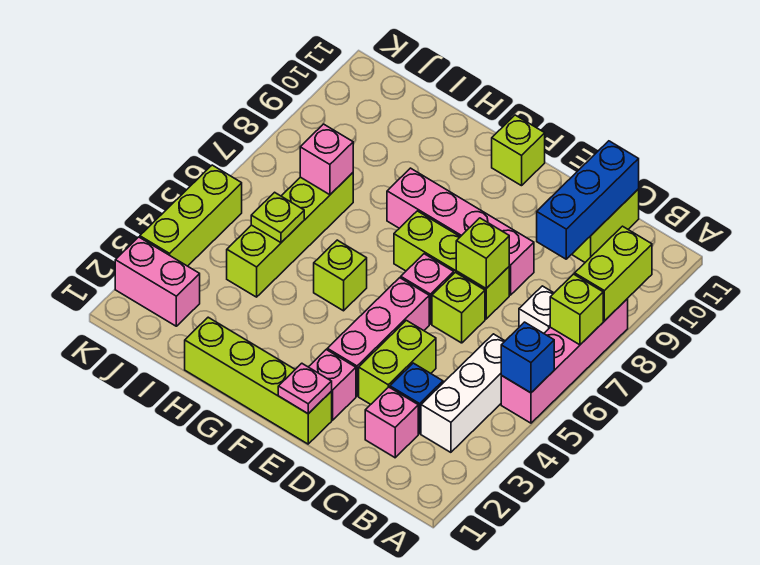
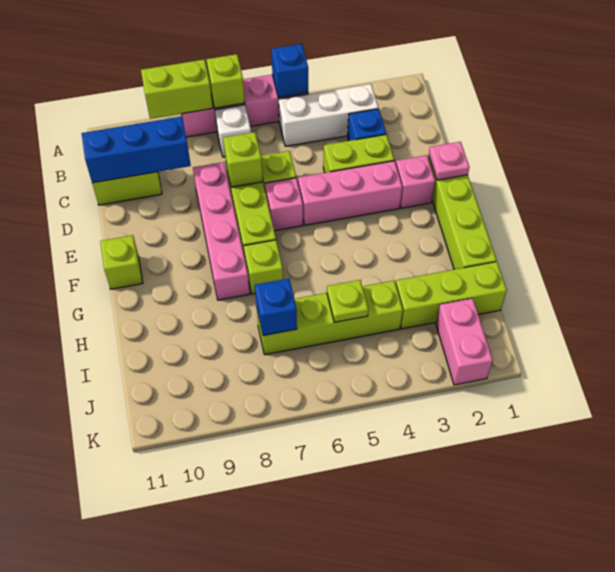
pink 1x1 brick [365,387,418,458] -> none
lime 1x1 brick [314,240,367,311] -> lime 1x1 brick moved to [244,240,283,294]
pink 1x1 brick [300,124,353,195] -> blue 1x1 brick [255,279,297,336]
lime 1x3 brick [140,165,242,266] -> lime 1x3 brick moved to [396,262,507,329]

